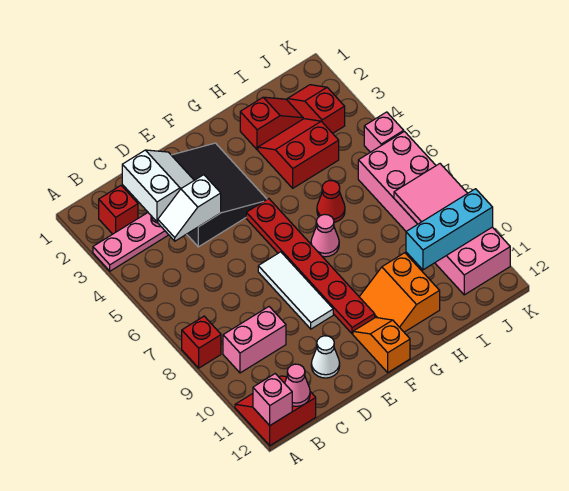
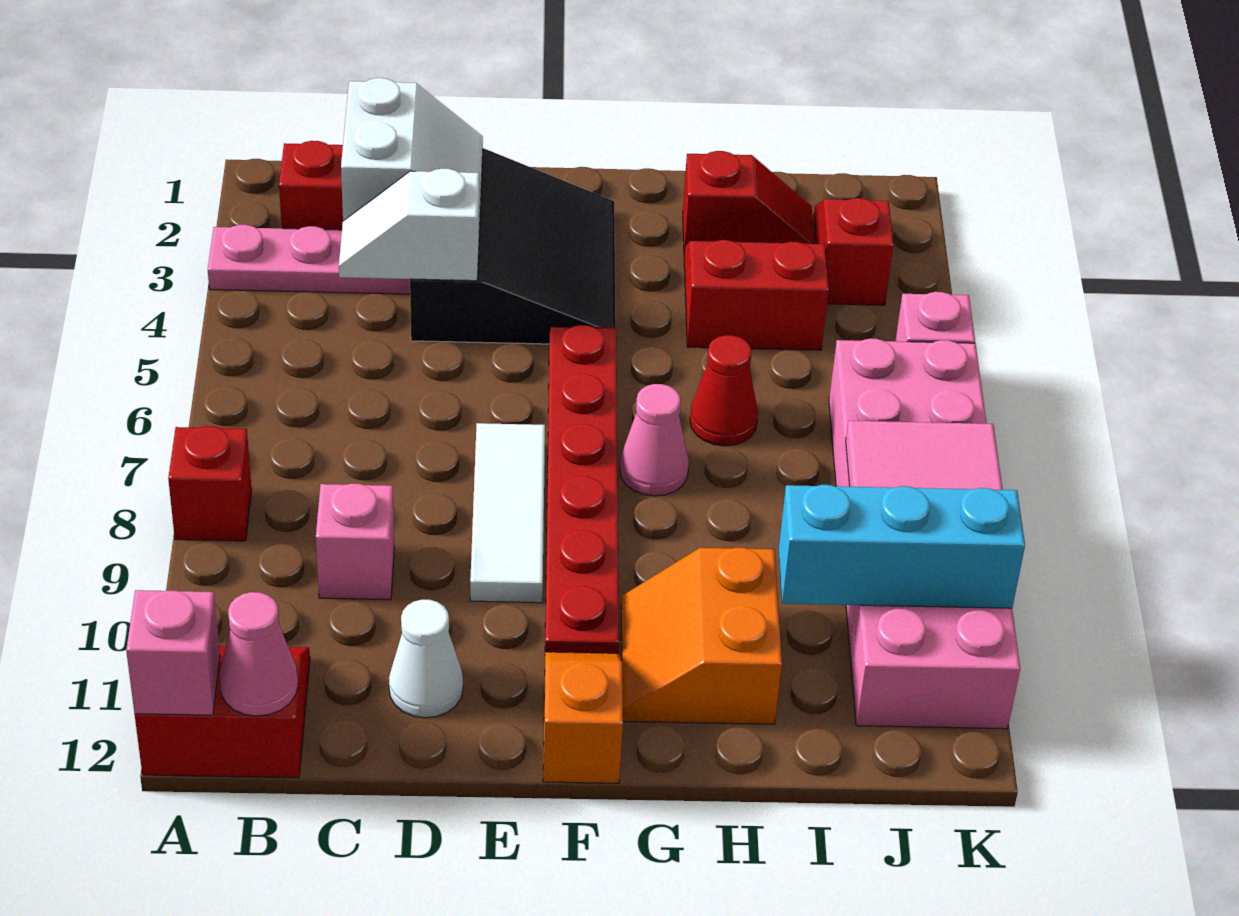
pink 1x2 brick [223,307,286,373] -> pink 1x1 brick [316,483,394,600]

